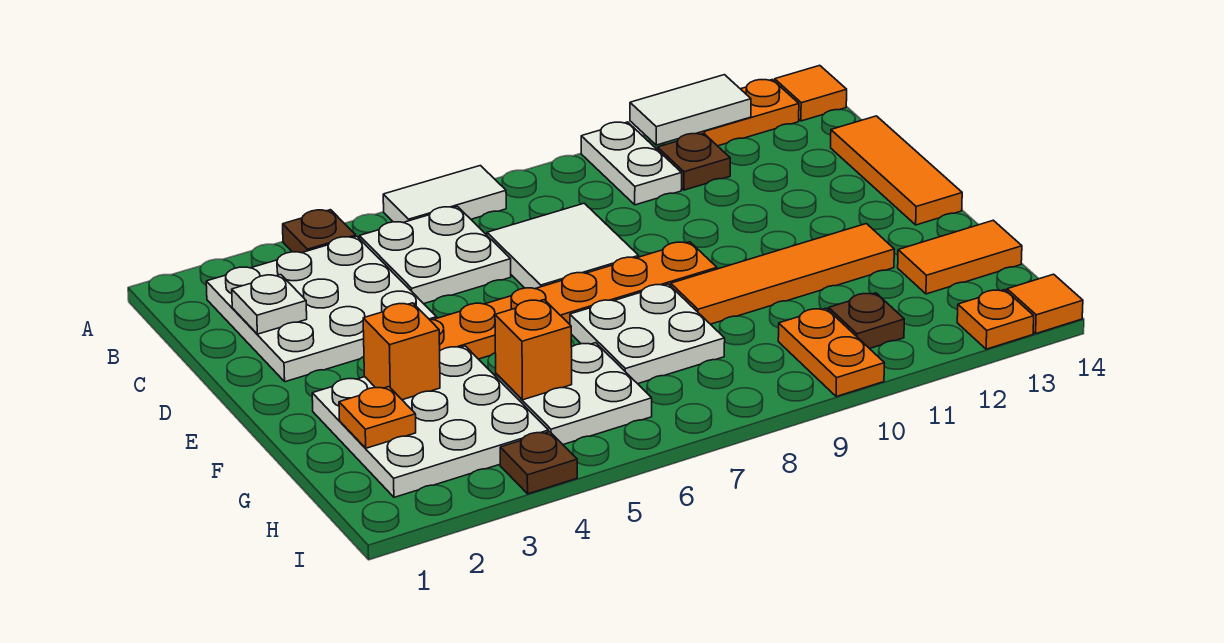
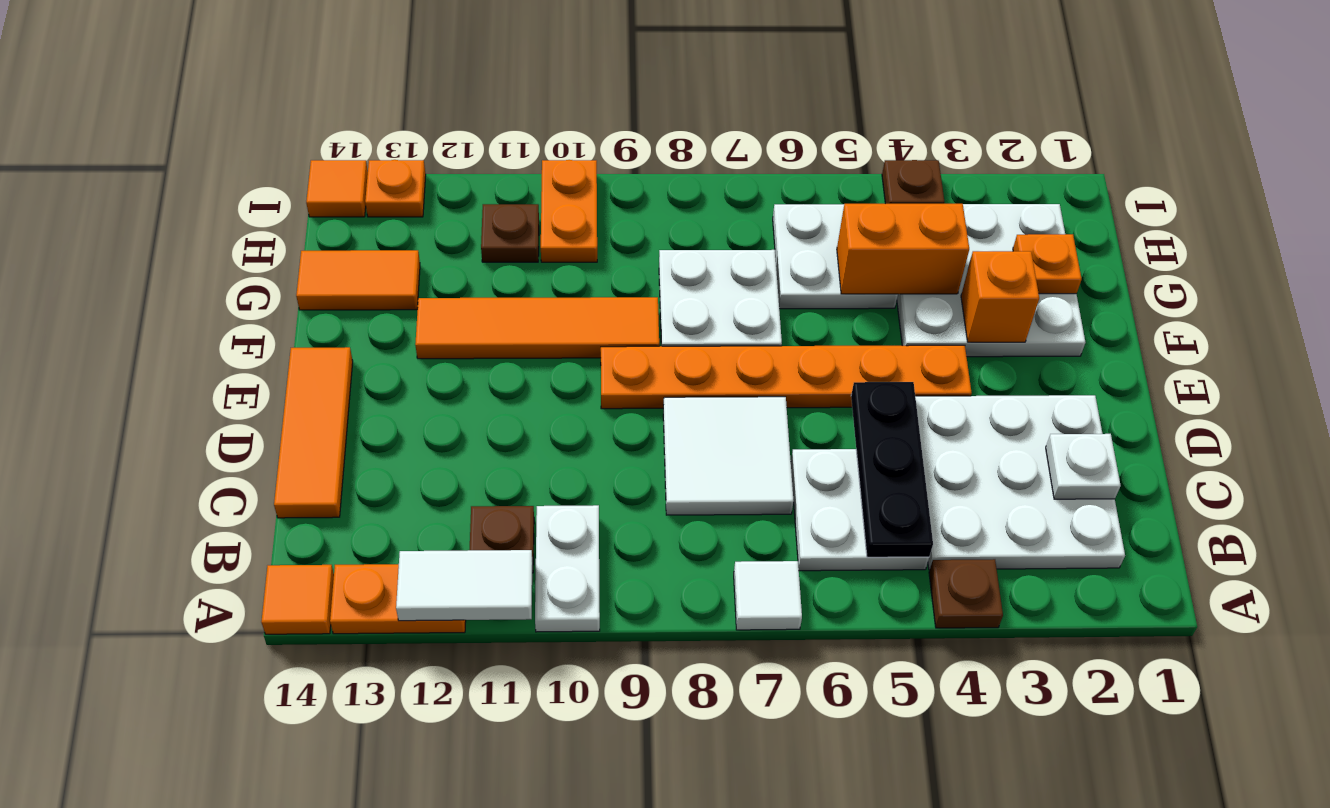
white 1x2 tile [383,166,506,223] -> white 1x1 tile [734,561,802,630]
none -> black 1x3 plate [851,382,933,557]
orange 1x1 brick [495,300,572,400] -> orange 1x2 brick [837,204,969,294]

